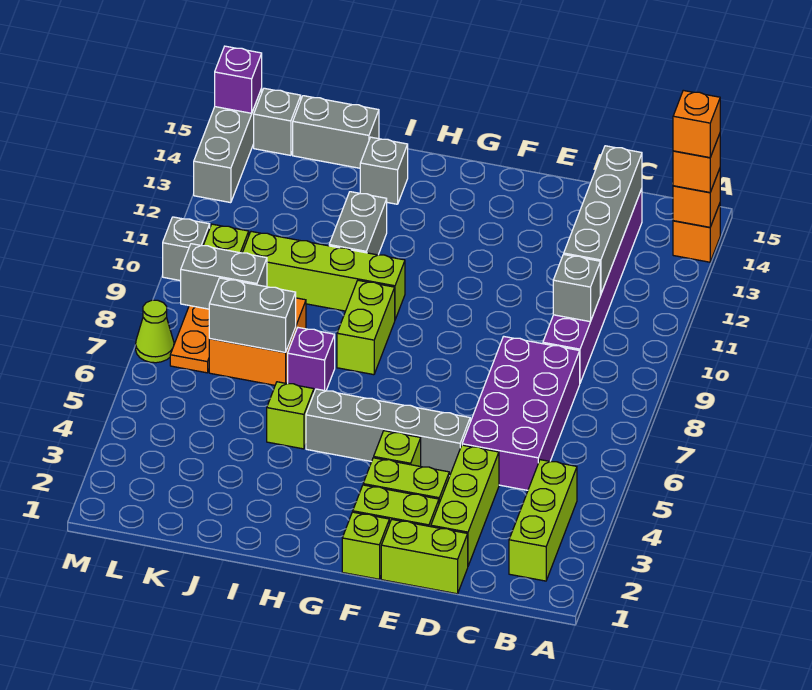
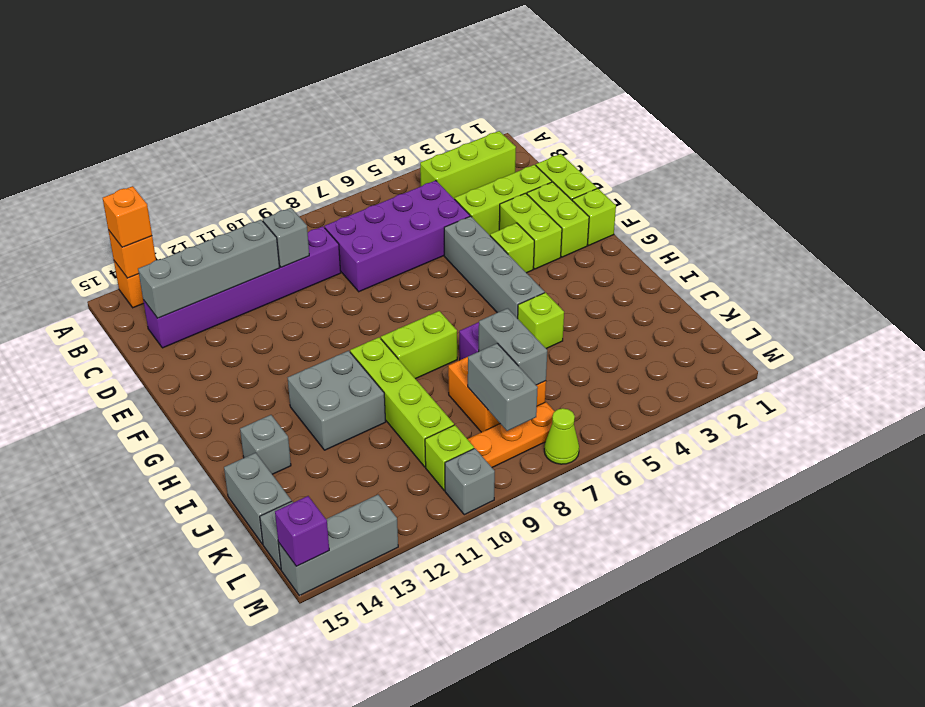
orange 1x1 brick [673,90,720,158] -> none
grey 1x2 brick [329,192,387,255] -> grey 2x2 brick [288,351,386,450]

